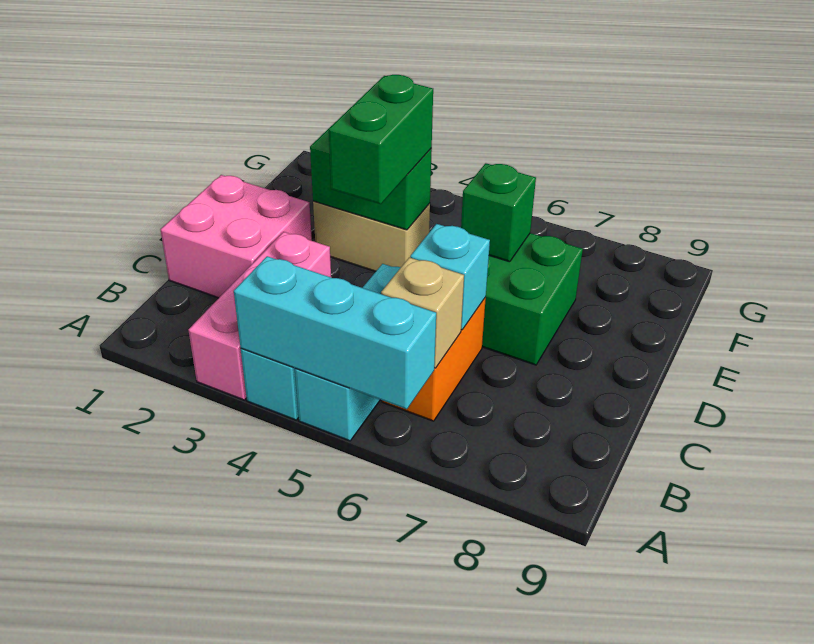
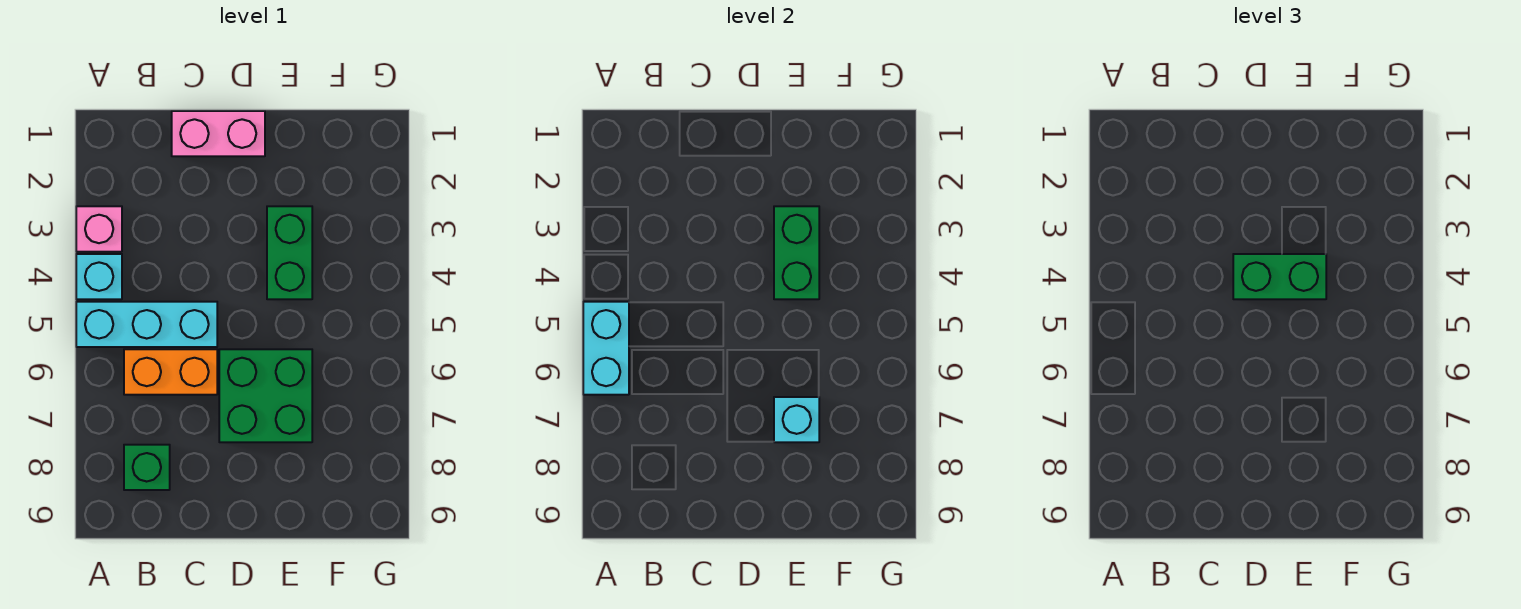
pink 1x3 brick [188,232,331,400] -> pink 1x1 brick [76,206,122,252]
cyan 1x3 brick [234,256,436,409] -> cyan 1x2 brick [583,302,629,395]
tan 1x1 brick [381,257,464,368] -> none
pink 2x2 brick [160,175,312,298] -> pink 1x2 brick [172,111,265,156]
cyan 1x1 brick [410,224,490,330] -> cyan 1x1 brick moved to [774,397,819,442]
tan 1x2 brick [313,201,430,272] -> green 1x2 brick [267,206,312,299]
green 1x1 brick [461,163,536,262] -> green 1x1 brick moved to [124,445,170,490]

